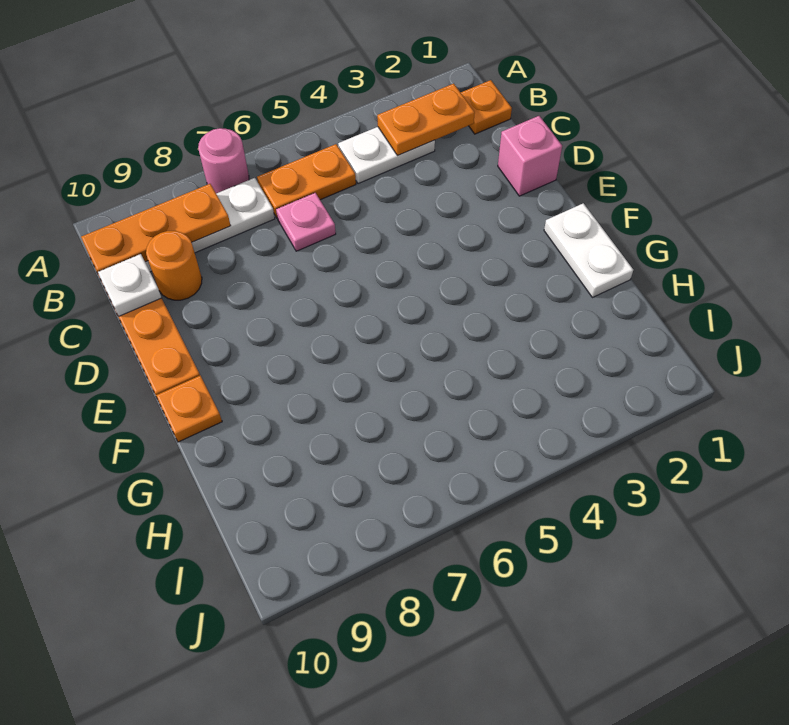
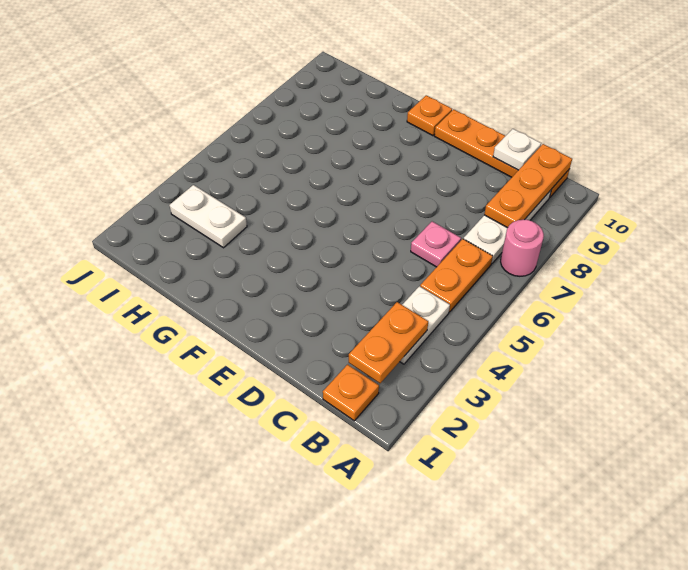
orange 1x1 round brick [146,231,202,300] -> none
pink 1x1 brick [498,116,562,196] -> none
white 1x2 plate [544,203,633,297] -> white 1x2 plate moved to [169,185,247,248]

